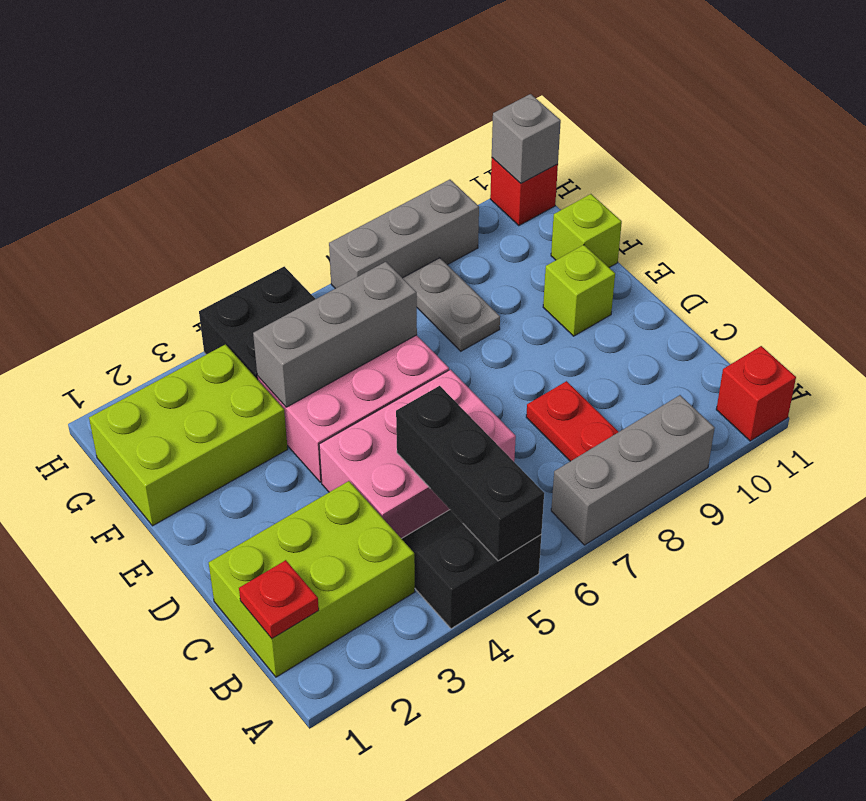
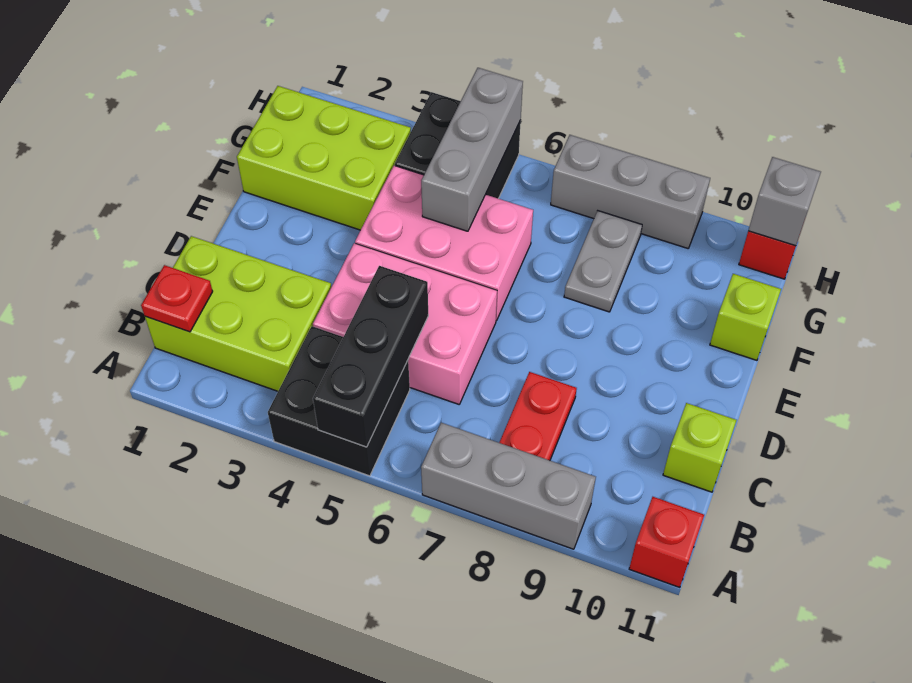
black 2x2 slope [402,510,541,629] -> black 2x2 brick [268,326,410,476]
lime 1x1 brick [543,245,615,336] -> lime 1x1 brick moved to [663,403,737,492]
grey 1x3 brick [253,262,417,407] -> grey 1x3 brick turned to [421,68,523,231]

